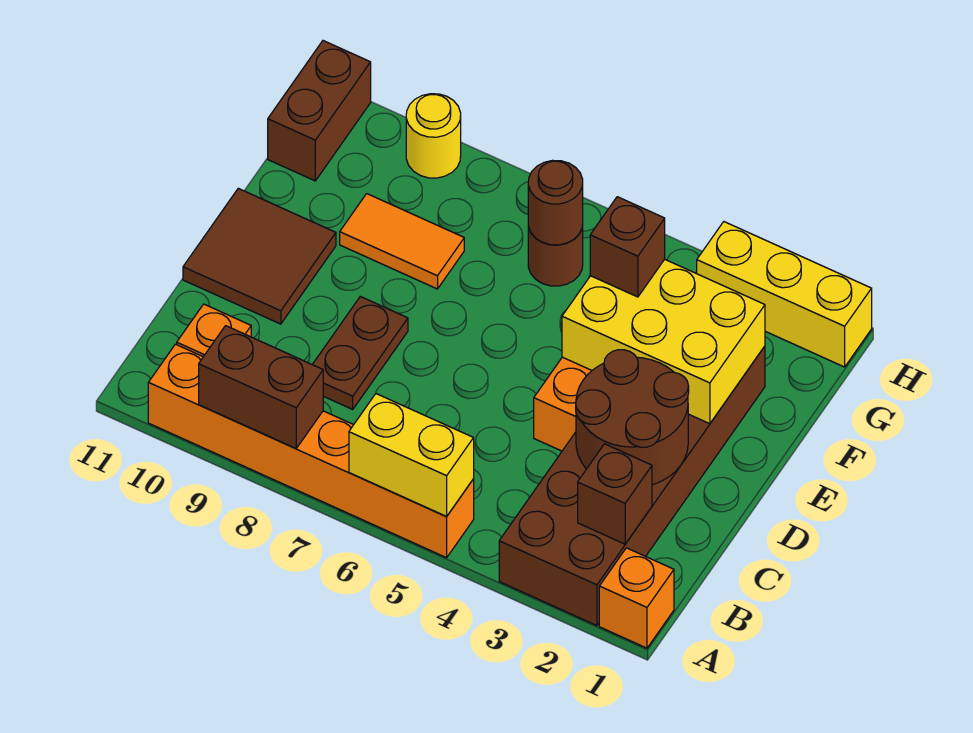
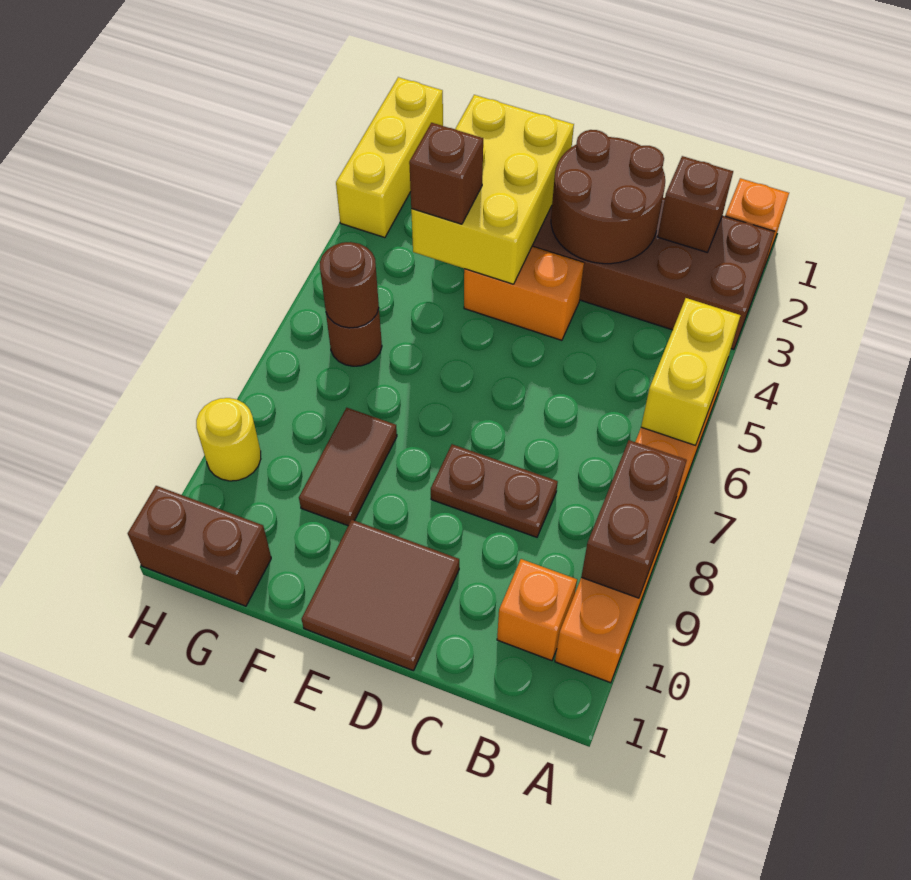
orange 1x2 tile [340,194,464,289] -> brown 1x2 tile [299,408,397,526]

